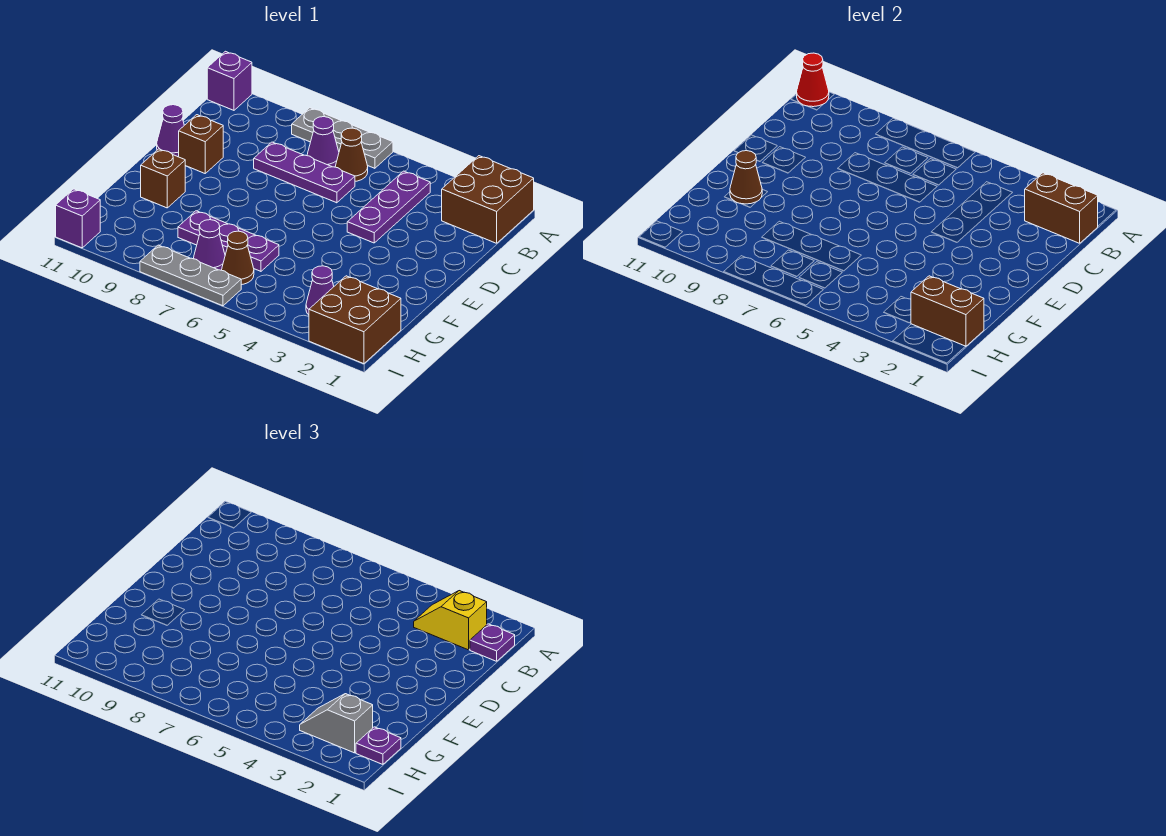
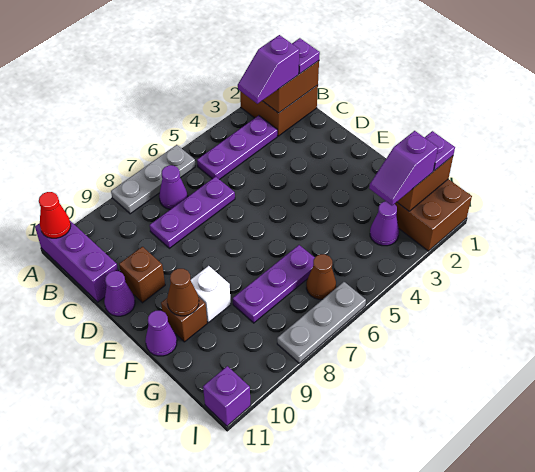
purple 1x1 brick [207,51,252,110] -> purple 1x3 brick [35,221,118,302]
yellow 1x2 slope [414,591,487,650] -> purple 1x2 slope [238,35,300,104]
purple 1x3 plate [347,171,430,243] -> purple 1x3 plate turned to [197,116,277,180]
brown 1x1 cone [335,128,368,181] -> none
none -> white 1x1 brick [191,266,231,322]
grey 1x2 slope [300,694,373,753] -> purple 1x2 slope [369,131,438,205]
purple 1x1 cone [193,219,225,270] -> purple 1x1 cone moved to [145,311,177,356]

